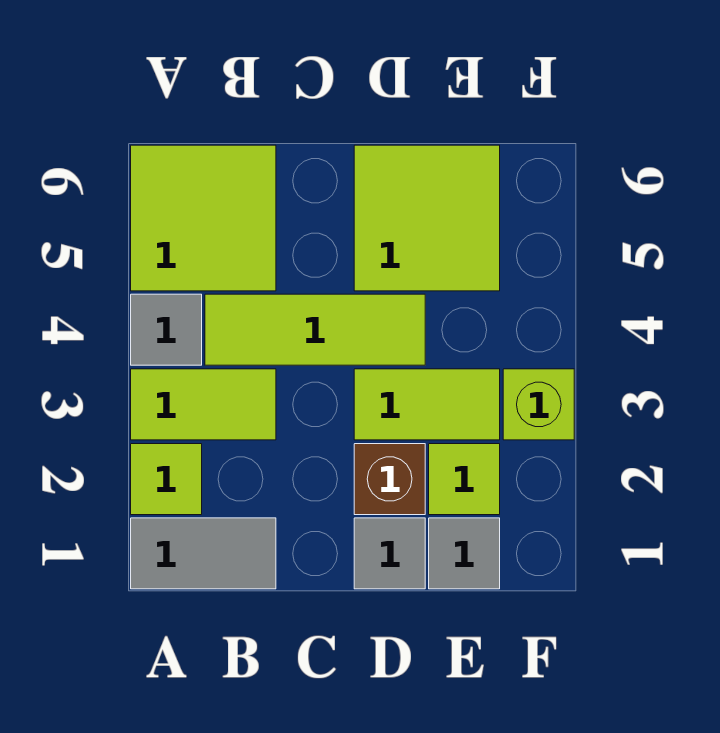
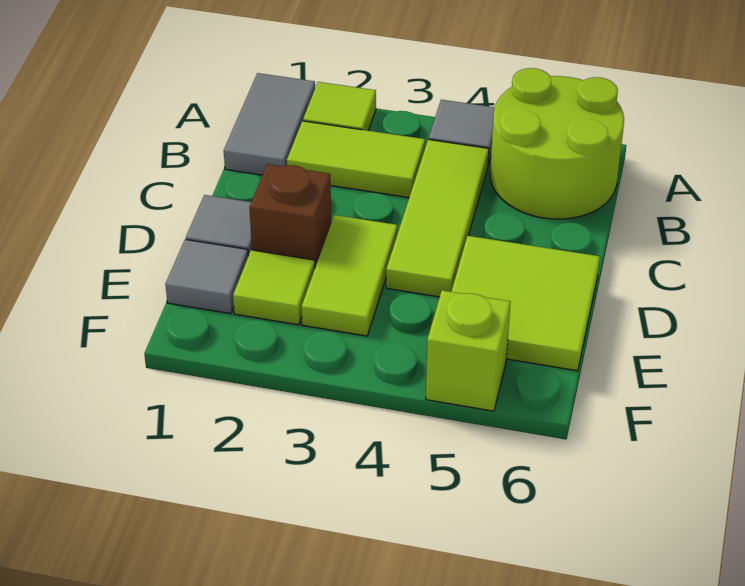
lime 1x2 tile [131,369,276,440] -> lime 1x2 tile turned to [287,121,425,198]
lime 2x2 tile [131,145,276,291] -> lime 2x2 round brick [490,68,624,219]
lime 1x1 brick [503,369,574,440] -> lime 1x1 brick moved to [426,290,511,411]

